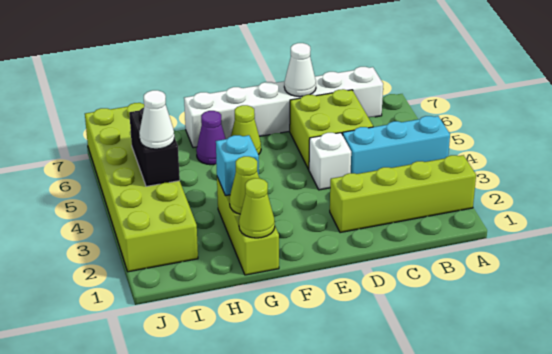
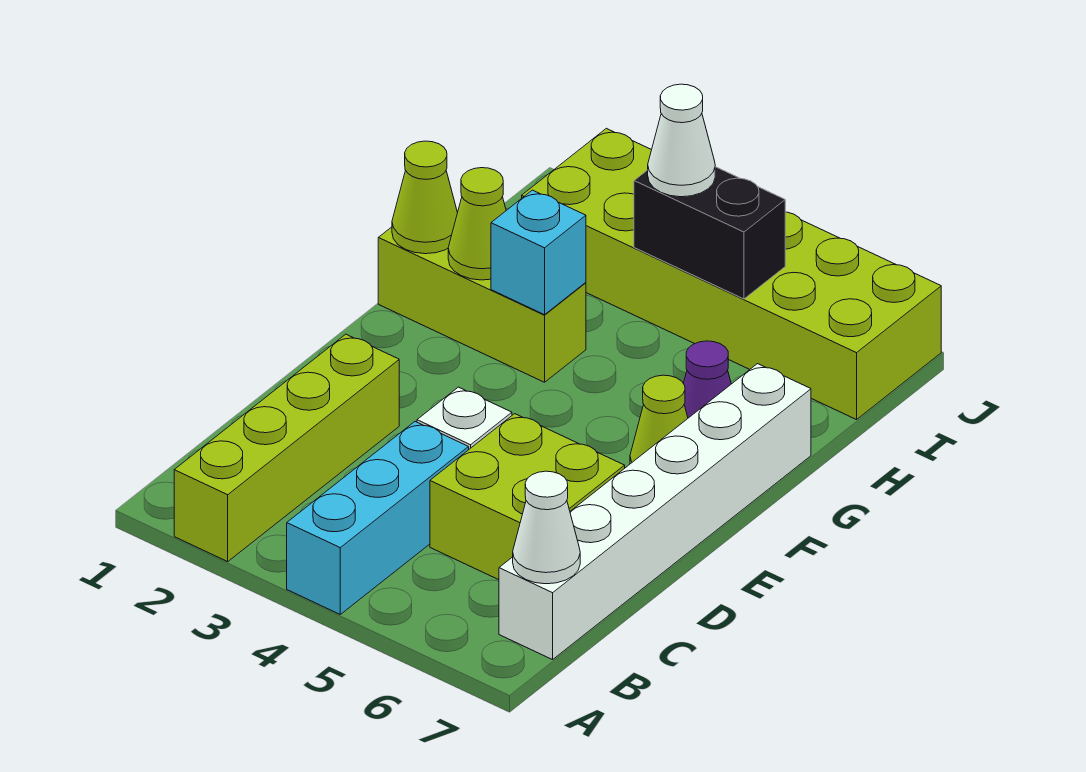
white 1x1 cone [284,43,316,97] -> white 1x1 cone moved to [513,471,580,584]

